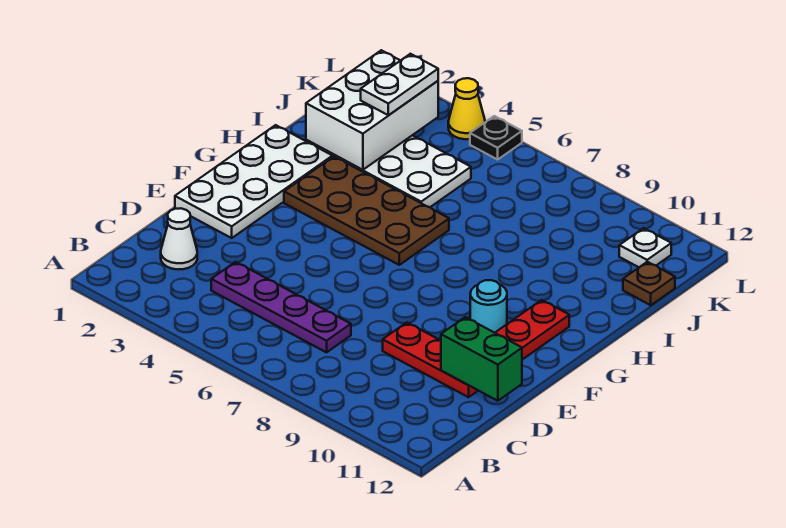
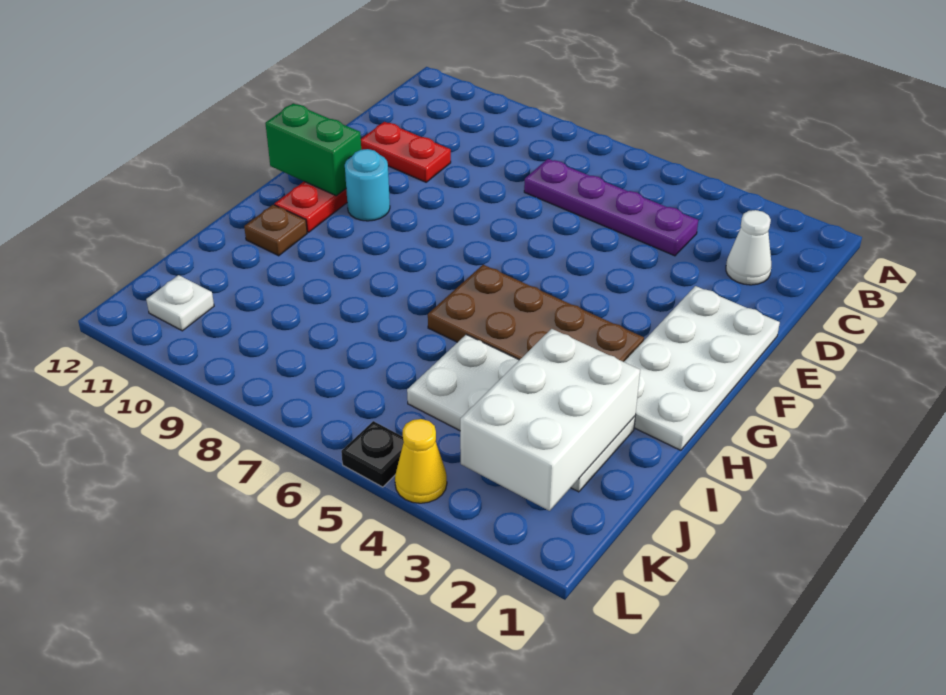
red 1x3 plate [383,323,478,397] -> red 1x2 plate [361,122,451,182]
green 1x2 brick [441,317,522,401] -> green 1x2 brick moved to [265,103,361,196]
white 1x2 plate [361,54,438,115] -> none
brown 1x1 plate [623,262,675,305] -> brown 1x1 plate moved to [244,205,307,256]

